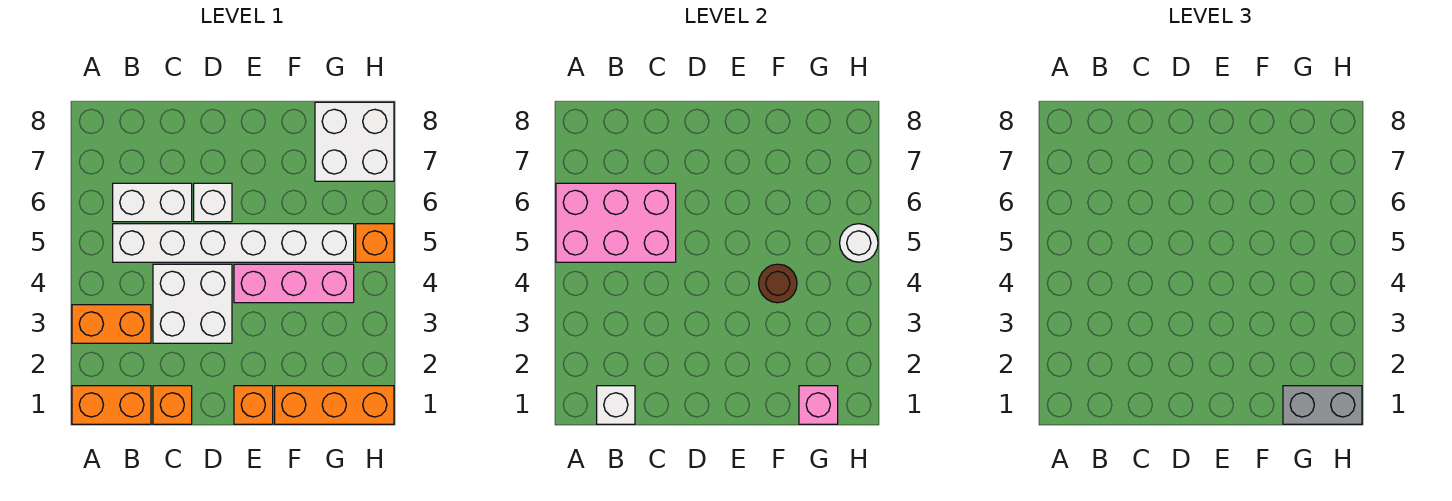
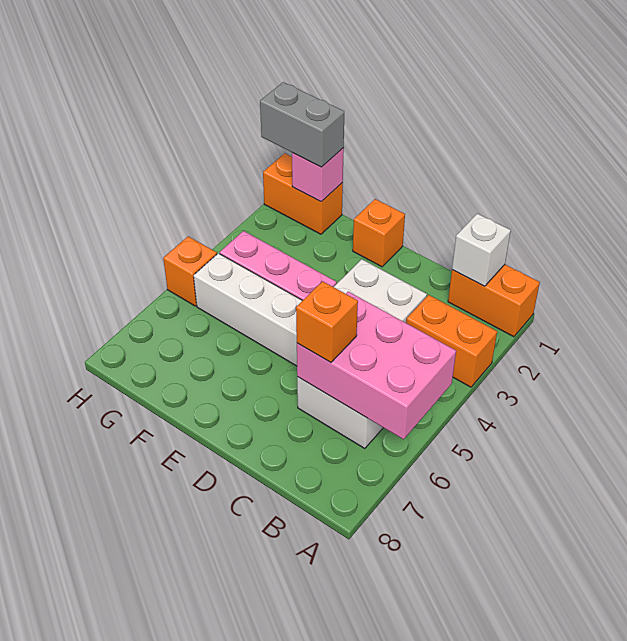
orange 1x1 brick [153,386,192,424] -> orange 1x1 brick moved to [296,281,358,362]
white 1x1 brick [194,183,232,222] -> none
orange 1x3 brick [275,386,394,424] -> orange 1x2 brick [263,153,343,234]
brown 1x1 round brick [759,264,797,303] -> none
white 2x2 brick [315,102,394,181] -> none
white 1x1 round brick [840,224,878,262] -> none

